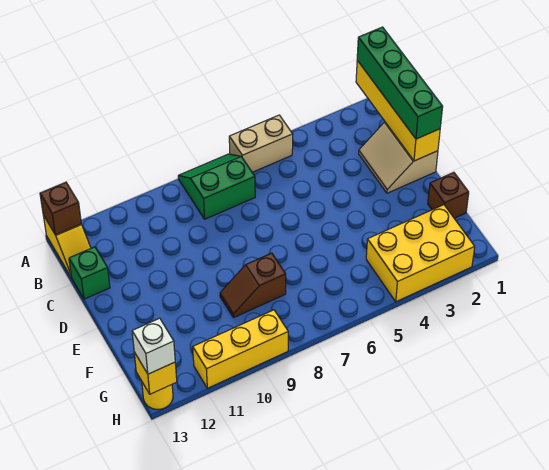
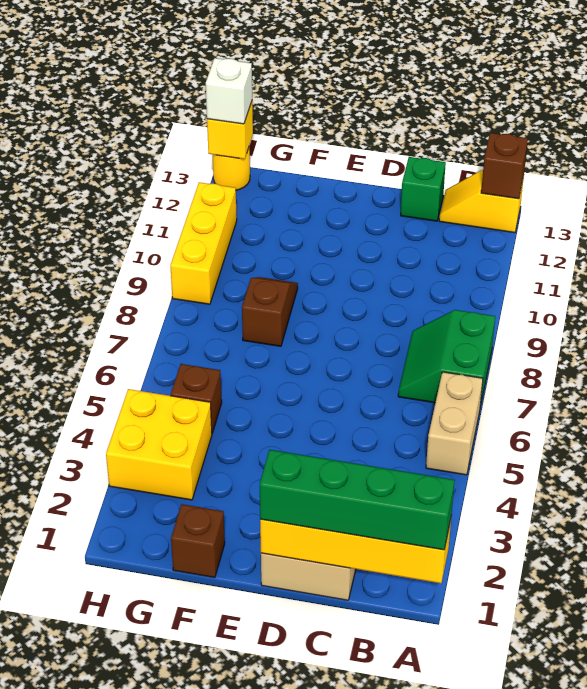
green 2x2 slope [178,154,255,219] -> green 2x2 slope turned to [398,310,495,407]
yellow 2x3 brick [366,205,475,302] -> yellow 2x2 brick [106,389,212,500]
none -> brown 1x1 brick [171,364,222,433]

